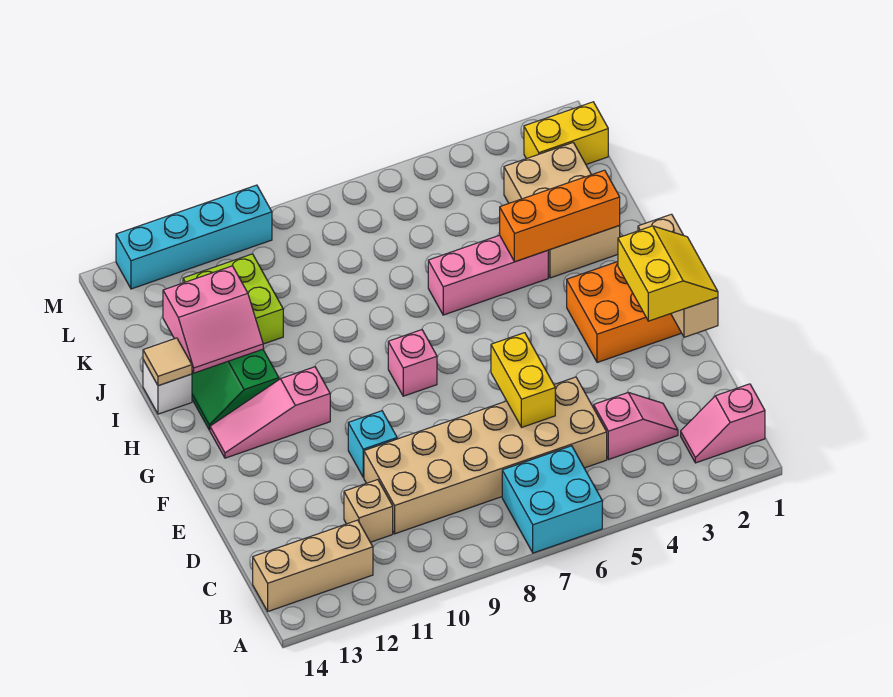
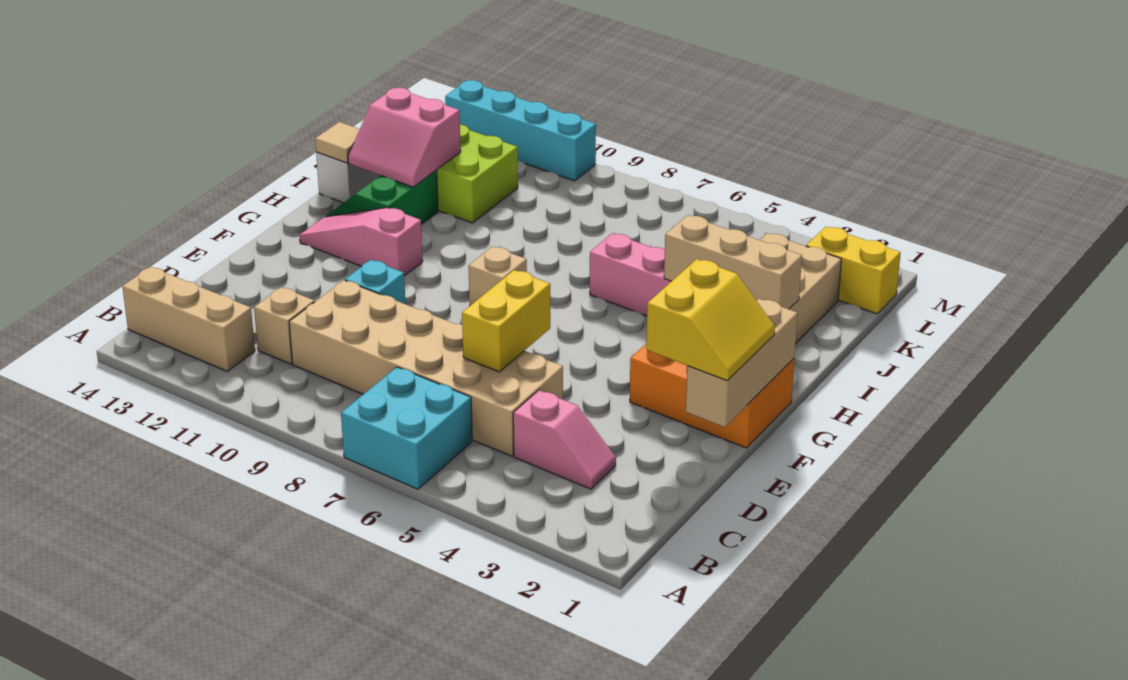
pink 1x2 slope [681,384,765,463] -> none
pink 1x1 brick [388,330,437,396] -> tan 1x1 brick [468,246,527,305]
orange 1x3 brick [500,170,620,262] -> tan 1x3 brick [664,215,802,309]

